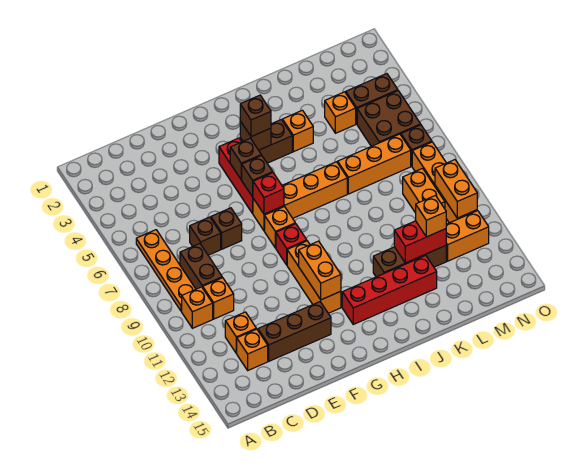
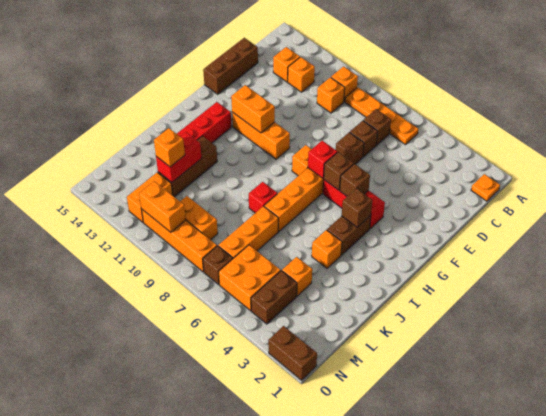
none -> orange 1x1 plate [471,174,500,201]
brown 1x2 brick [180,244,222,289] -> brown 1x2 brick moved to [268,326,317,380]
brown 1x3 brick [258,302,331,361] -> brown 1x3 brick moved to [203,38,258,94]
red 1x1 brick [276,224,307,265] -> red 1x1 brick moved to [249,182,277,213]
brown 1x1 brick [240,95,271,137] -> brown 1x1 brick moved to [363,109,391,145]
brown 2x2 brick [357,91,421,146] -> orange 2x2 brick [219,245,281,311]

